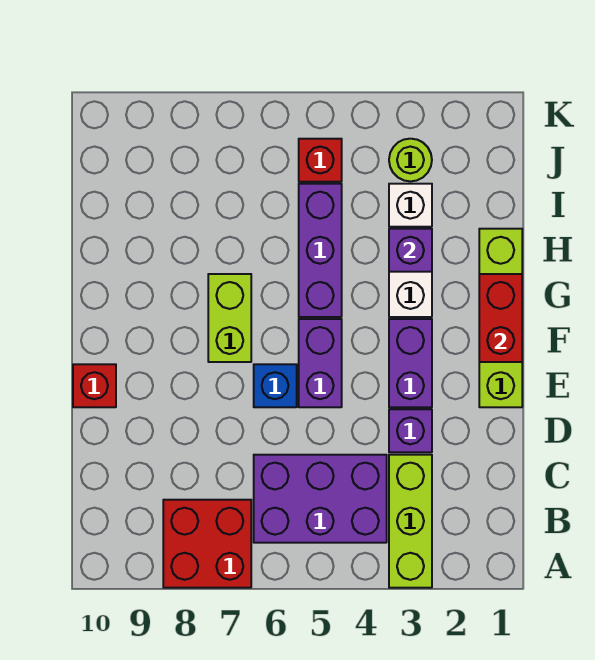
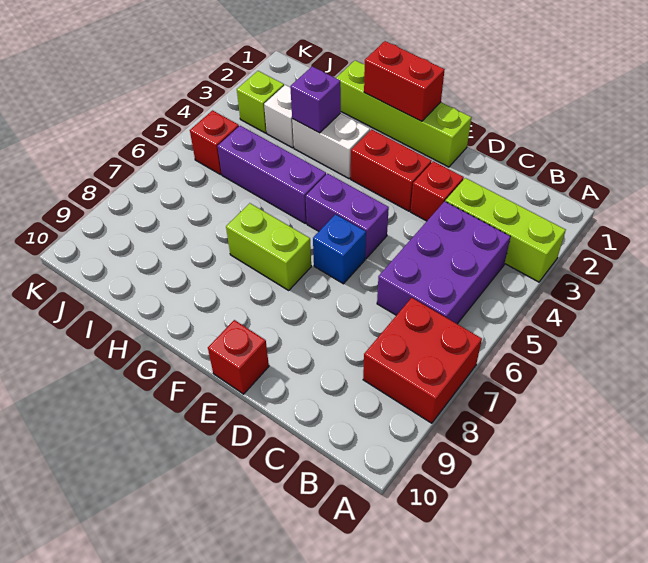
purple 1x1 brick [389,409,432,452] -> red 1x1 brick [411,161,464,221]
purple 1x2 brick [389,319,432,407] -> red 1x2 brick [351,129,431,211]
lime 1x1 round brick [389,139,432,181] -> lime 1x1 brick [237,71,284,133]

